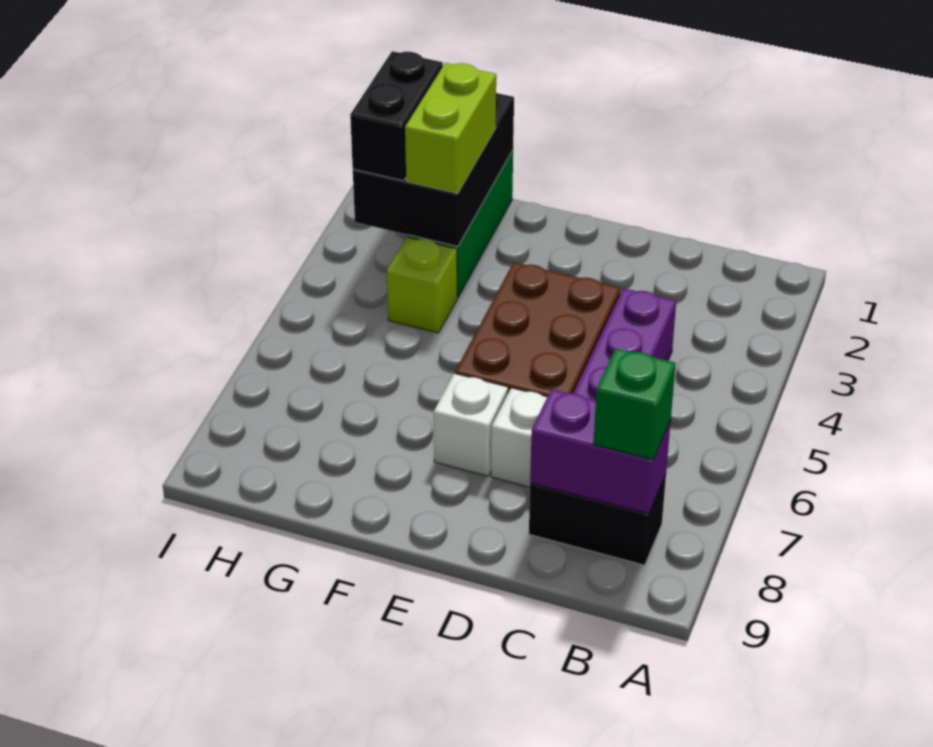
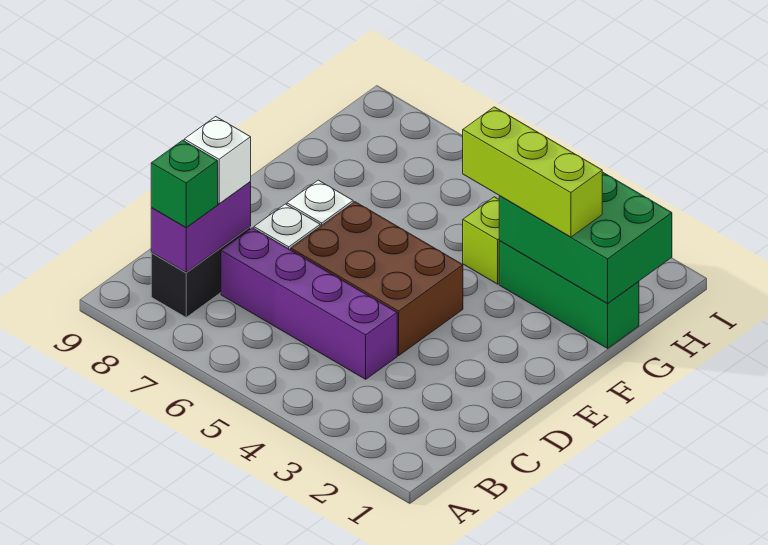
none -> white 1x1 brick [184,117,251,204]
black 2x3 brick [353,93,514,246] -> green 2x3 brick [499,172,672,303]
lime 1x2 brick [405,63,496,193] -> lime 1x3 brick [463,107,602,237]
black 1x2 brick [350,51,443,181] -> none

